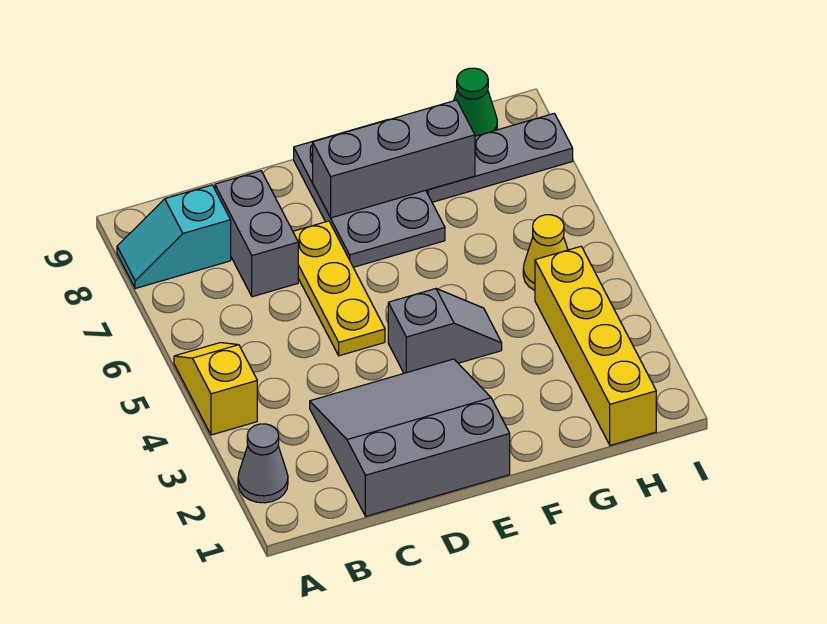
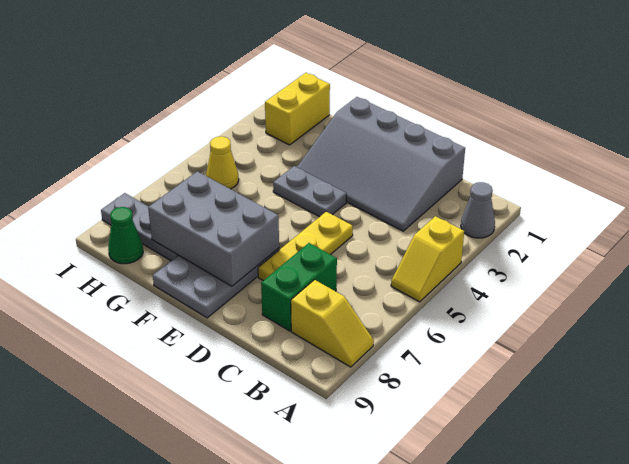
cyan 1x2 slope [117,185,231,289] -> yellow 1x2 slope [291,280,374,367]
grey 3x3 slope [310,359,510,516] -> grey 3x4 slope [297,97,465,231]
grey 1x2 brick [215,171,298,297] -> green 1x2 brick [261,243,337,331]
grey 1x2 slope [388,289,502,373] -> grey 1x2 plate [273,166,347,217]
grey 1x3 brick [313,100,475,218] -> grey 2x3 brick [148,171,279,286]
yellow 1x4 brick [535,246,656,445] -> yellow 1x2 brick [265,73,330,145]

